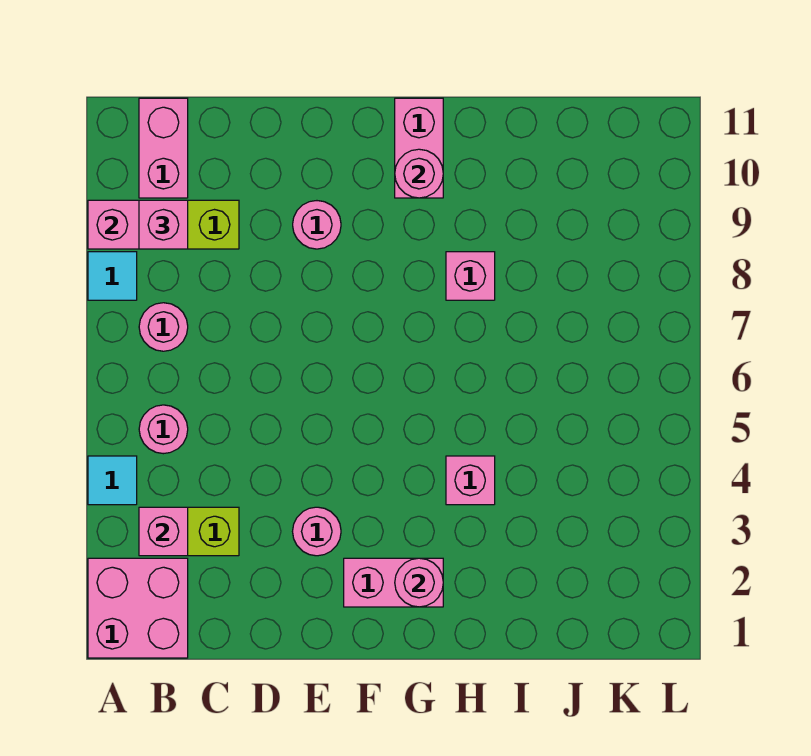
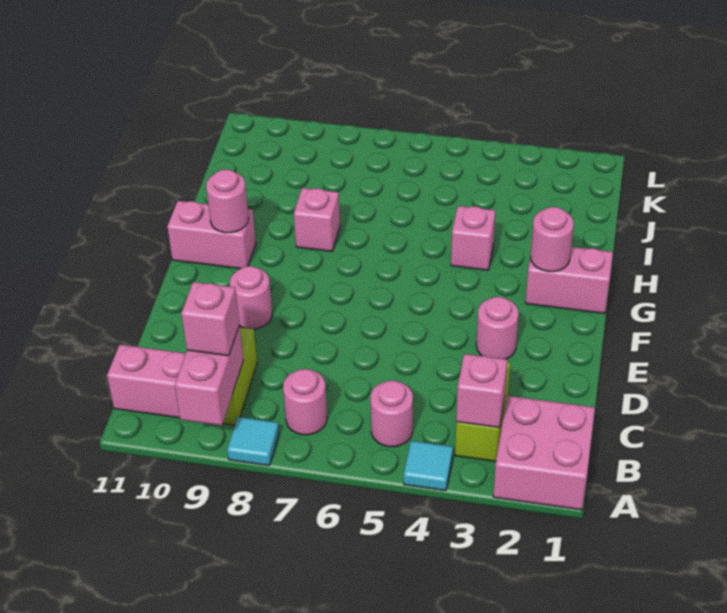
pink 1x2 brick [344,558,443,607] -> pink 1x2 brick turned to [526,247,613,314]

